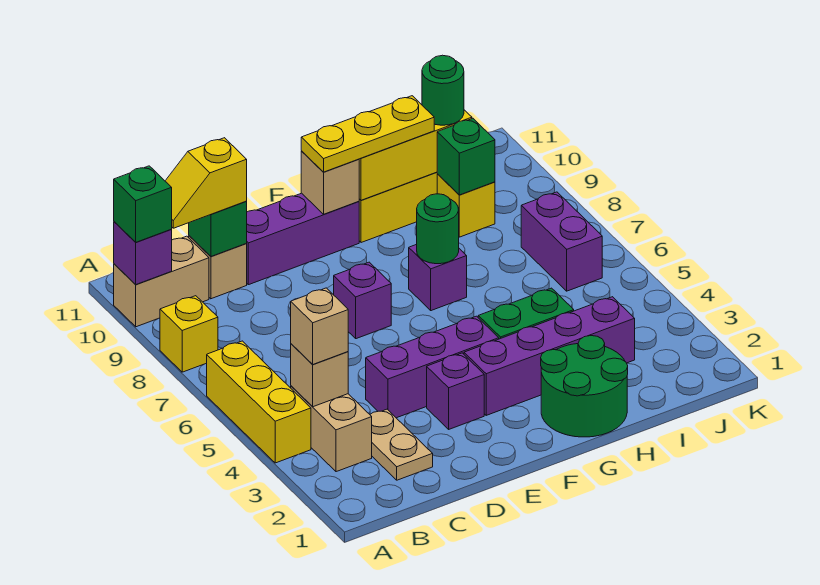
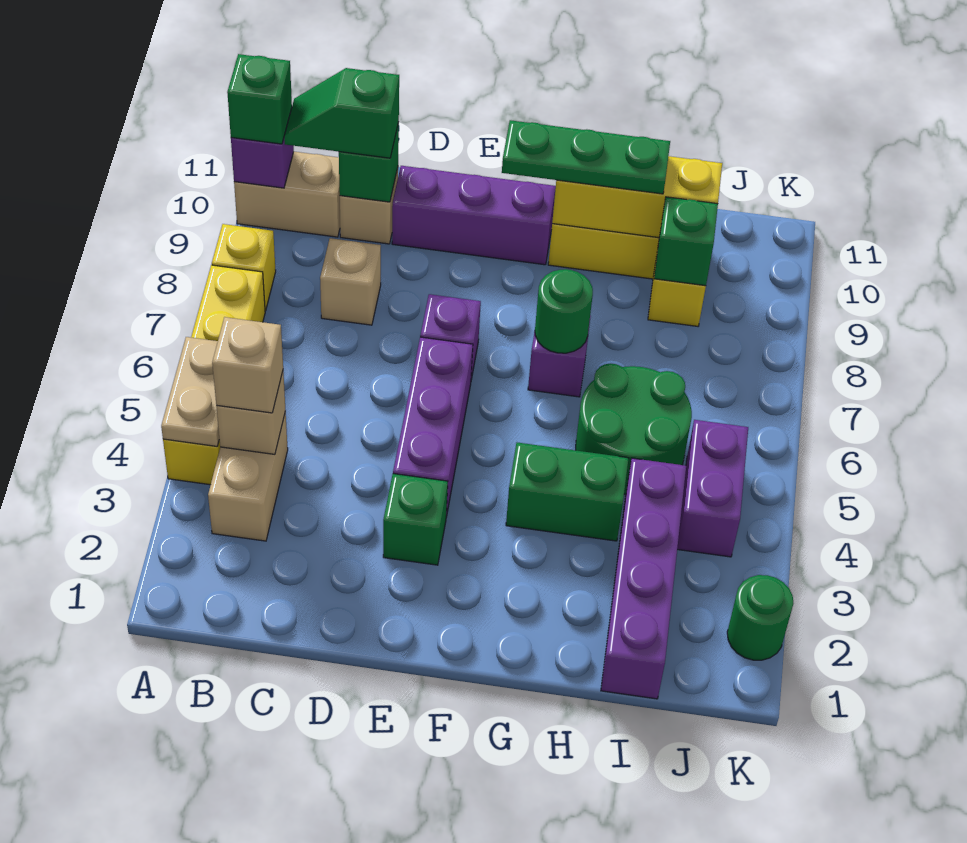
yellow 1x3 brick [206,341,311,463] -> yellow 1x4 brick [163,265,265,485]
yellow 1x2 slope [165,138,247,228] -> green 1x2 slope [284,68,399,158]
tan 1x2 plate [370,409,433,480] -> tan 1x2 plate moved to [161,337,219,446]
purple 1x3 brick [366,316,499,418] -> purple 1x3 brick turned to [393,337,473,517]
purple 1x1 brick [427,353,484,429] -> green 1x1 brick [383,474,448,565]
purple 1x4 brick [464,297,635,415] -> purple 1x4 brick turned to [601,458,686,699]
tan 1x1 brick [301,151,359,214] -> tan 1x1 brick moved to [320,238,381,325]
yellow 1x3 plate [301,96,434,172] -> green 1x3 plate [502,120,670,194]
green 2x2 round brick [541,336,628,437] -> green 2x2 round brick moved to [576,364,692,495]
green 1x1 round brick [422,55,464,125] -> green 1x1 round brick moved to [727,575,793,660]
purple 1x2 brick [521,192,602,291] -> purple 1x2 brick moved to [677,420,748,557]

